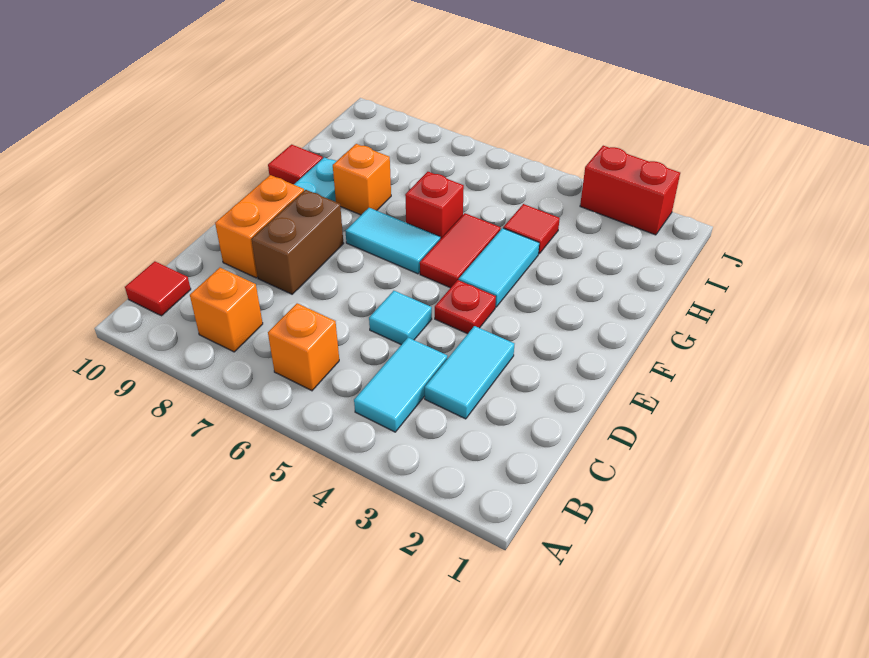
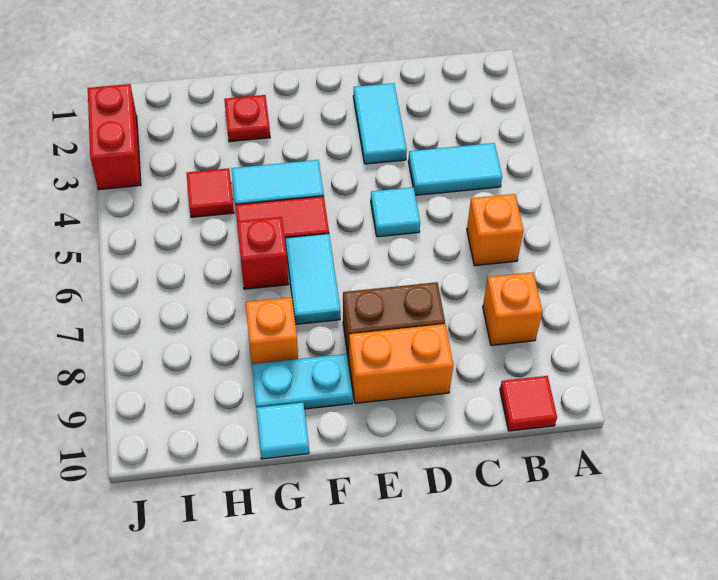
cyan 1x2 tile [425,326,514,419] -> cyan 1x2 tile turned to [353,83,407,164]
red 1x1 plate [435,280,496,334] -> red 1x1 plate moved to [224,95,270,142]
red 1x1 tile [268,145,323,185] -> cyan 1x1 tile [256,403,309,459]

